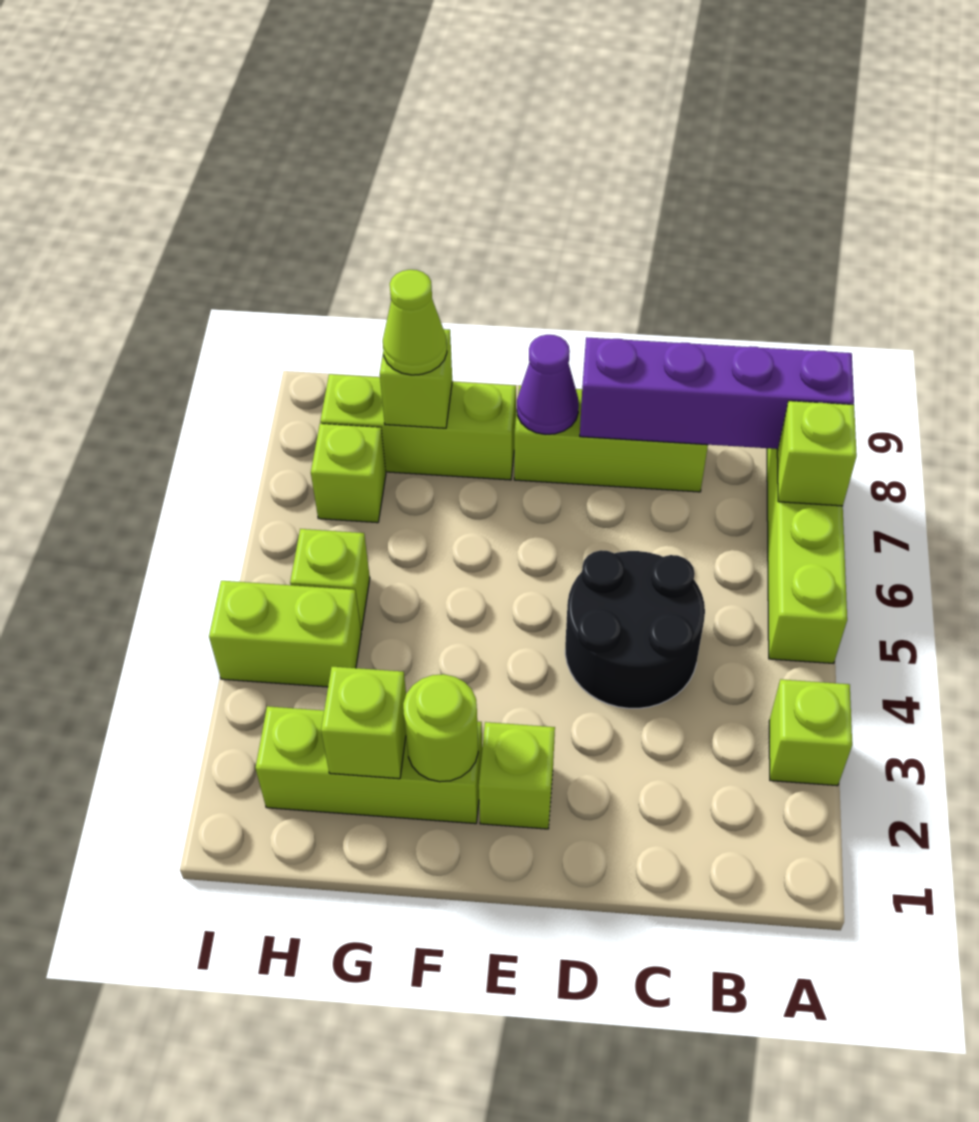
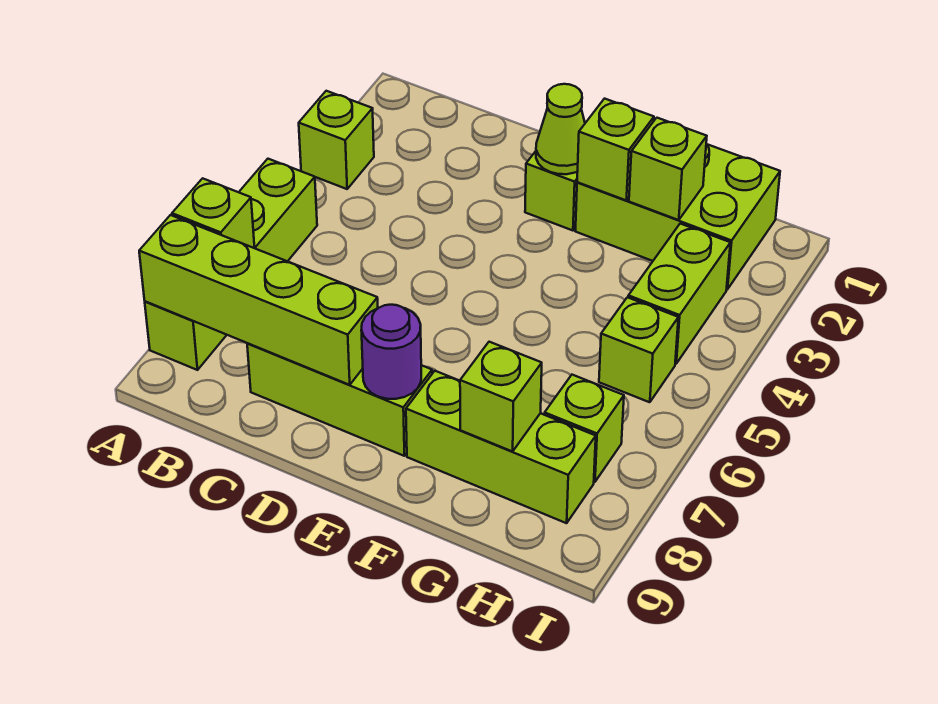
purple 1x4 brick [580,337,854,449] -> lime 1x4 brick [139,215,378,385]
black 2x2 round brick [565,550,705,708] -> none
purple 1x1 cone [517,335,579,434] -> purple 1x1 round brick [361,305,421,399]
lime 1x3 brick [255,706,482,824] -> lime 2x3 brick [576,144,780,289]
lime 1x1 round brick [403,674,478,782] -> lime 1x1 brick [577,99,654,200]
lime 1x1 cone [383,270,447,375] -> lime 1x1 cone moved to [536,84,585,174]
lime 1x2 brick [209,581,361,687] -> lime 1x2 brick turned to [628,224,730,364]

